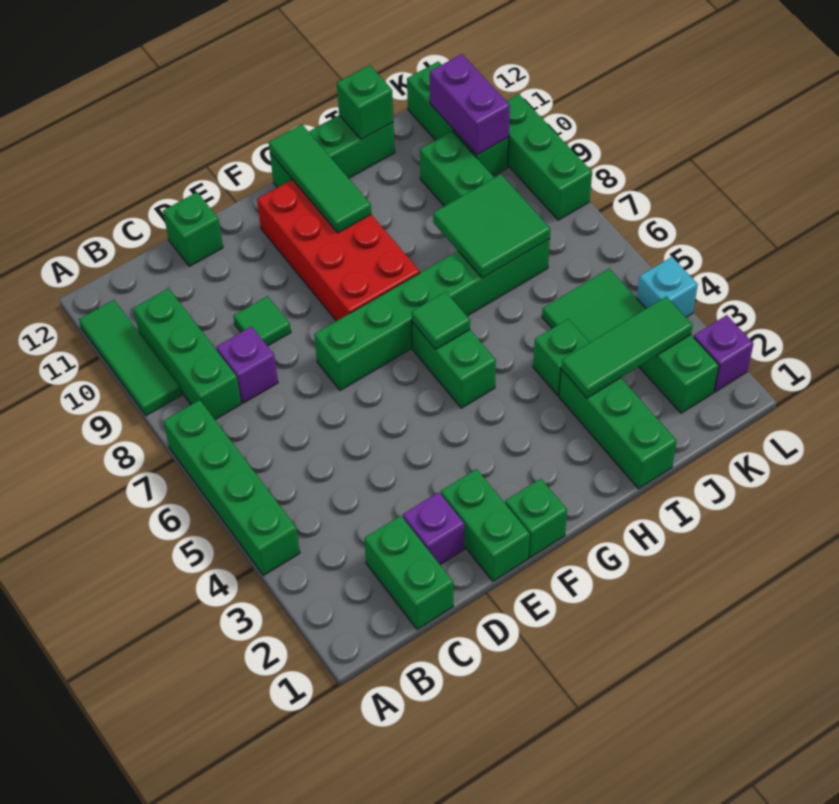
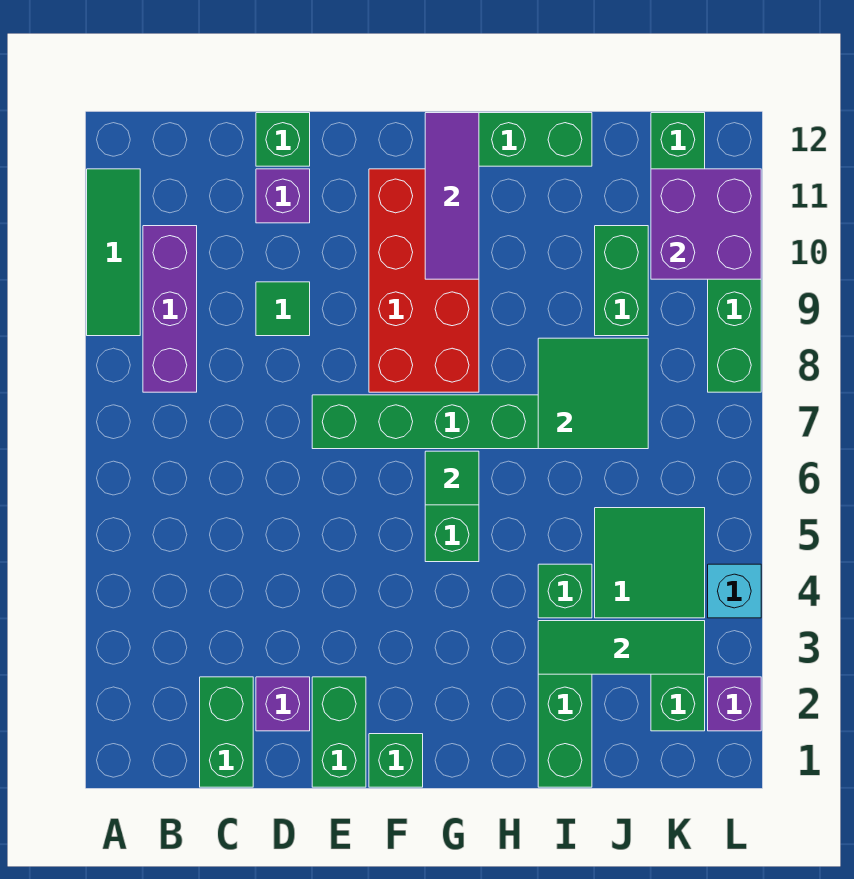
green 1x4 brick [163,400,300,575] -> none
green 1x3 brick [133,288,241,419] -> purple 1x3 brick [143,226,197,392]
purple 1x1 brick [216,326,278,403] -> purple 1x1 brick moved to [256,169,310,223]
green 1x3 tile [269,124,371,233] -> purple 1x3 tile [425,113,479,279]
green 1x1 brick [337,65,393,140] -> none
purple 1x2 brick [430,54,510,155] -> purple 2x2 brick [651,169,761,279]

